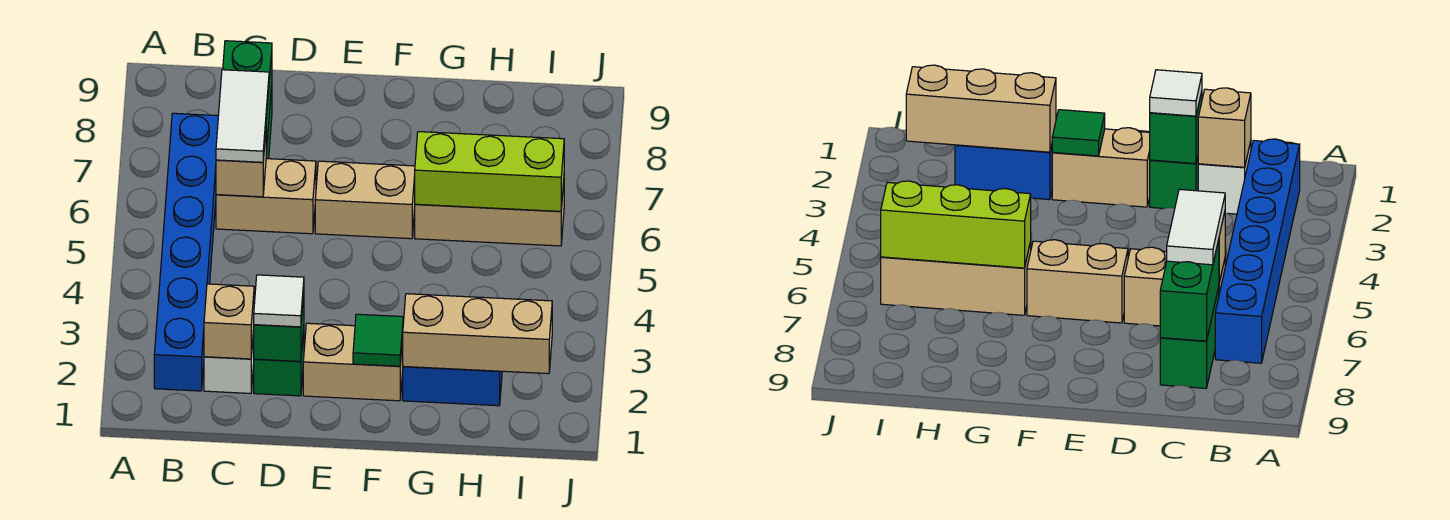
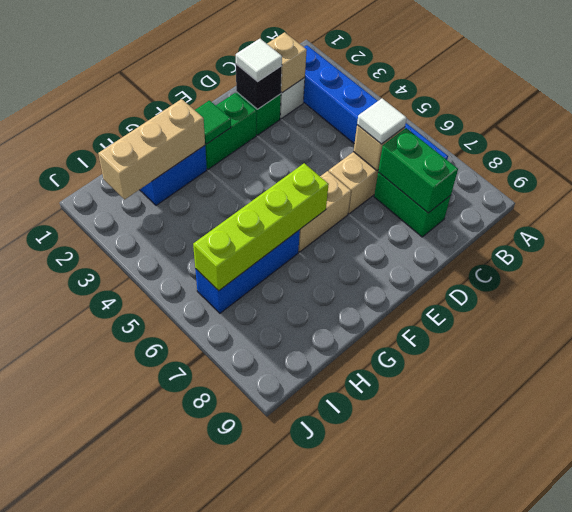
white 1x2 tile [216,70,269,162] -> white 1x1 tile [357,98,407,144]
green 1x1 brick [254,294,304,361] -> black 1x1 brick [236,64,282,109]
tan 1x2 brick [303,323,403,401] -> green 1x2 brick [205,93,256,169]
tan 1x3 brick [415,183,564,246] -> blue 1x3 brick [195,230,300,313]
lime 1x3 brick [415,132,564,211] -> lime 1x4 brick [193,163,329,291]

